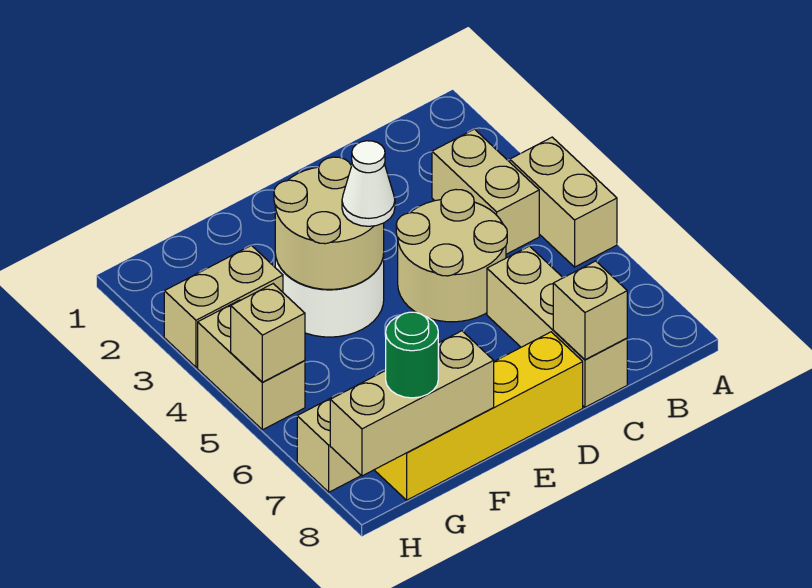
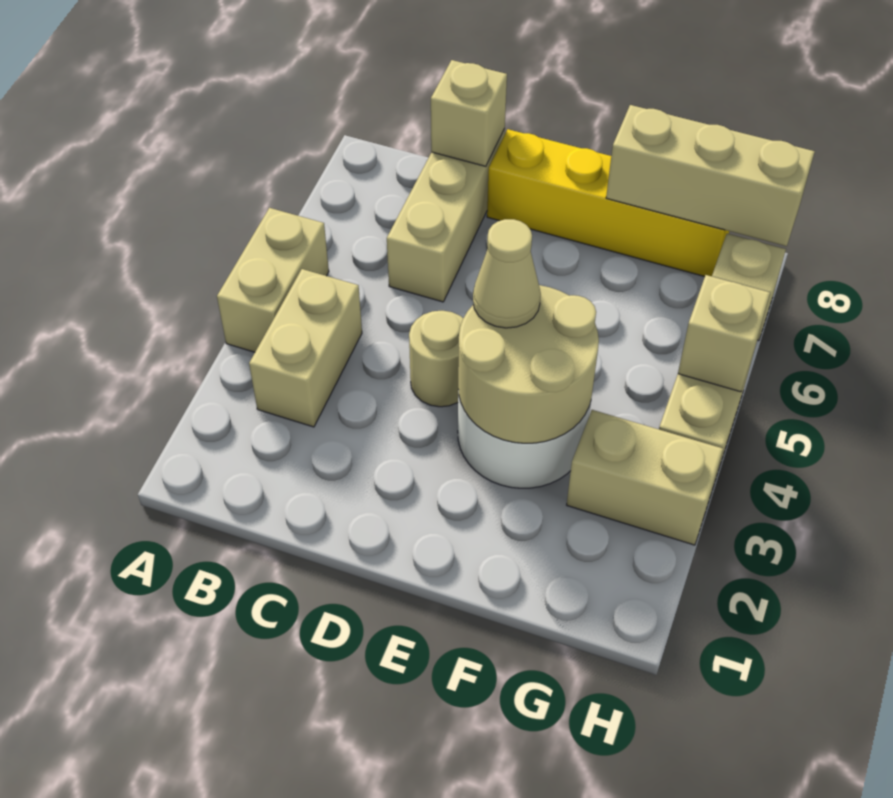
tan 2x2 round brick [396,190,507,322] -> tan 1x1 round brick [409,311,463,407]
white 1x1 cone [342,141,395,226] -> tan 1x1 cone [473,219,541,328]
green 1x1 round brick [386,312,438,398] -> none

